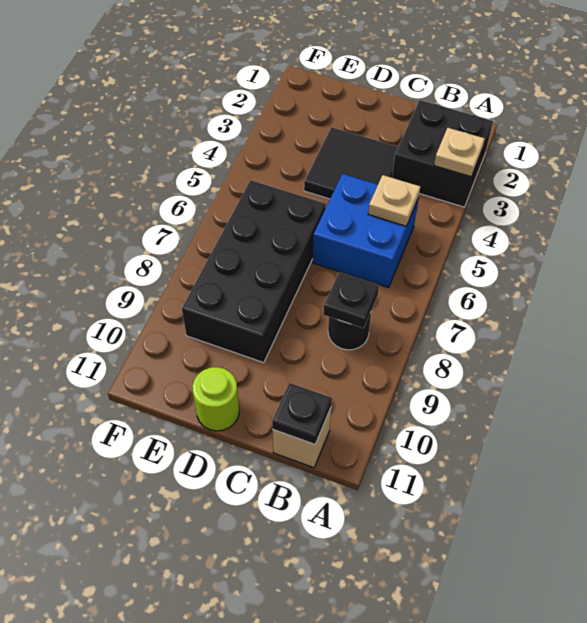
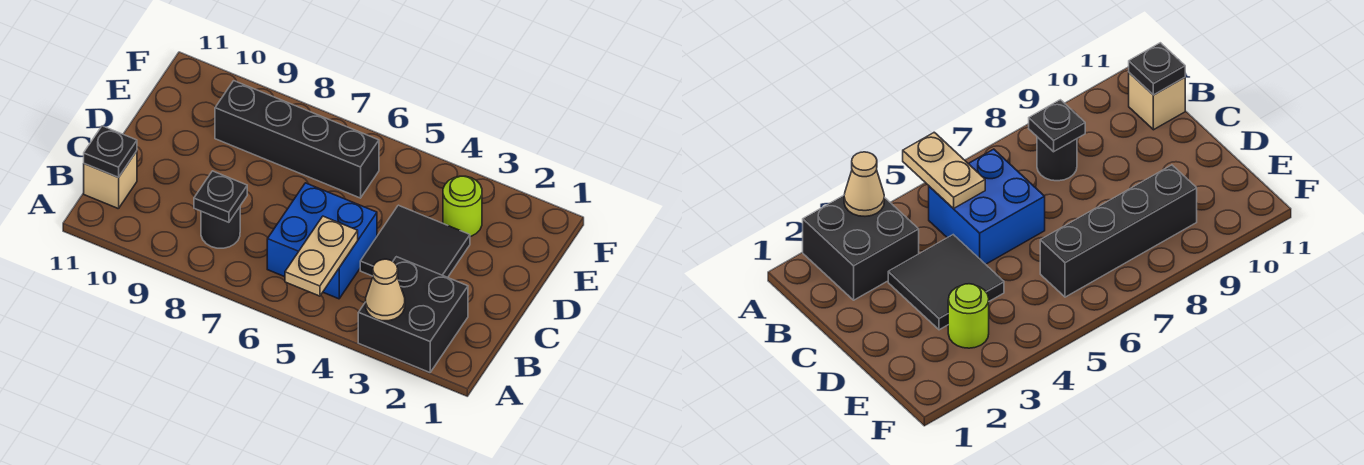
tan 1x1 plate [434,128,485,177] -> tan 1x1 cone [366,259,405,321]
tan 1x1 plate [368,175,420,226] -> tan 1x2 plate [285,216,358,296]
black 2x4 brick [182,180,326,363] -> black 1x4 brick [215,81,379,198]
lime 1x1 round brick [192,367,239,431] -> lime 1x1 round brick moved to [443,176,482,237]

